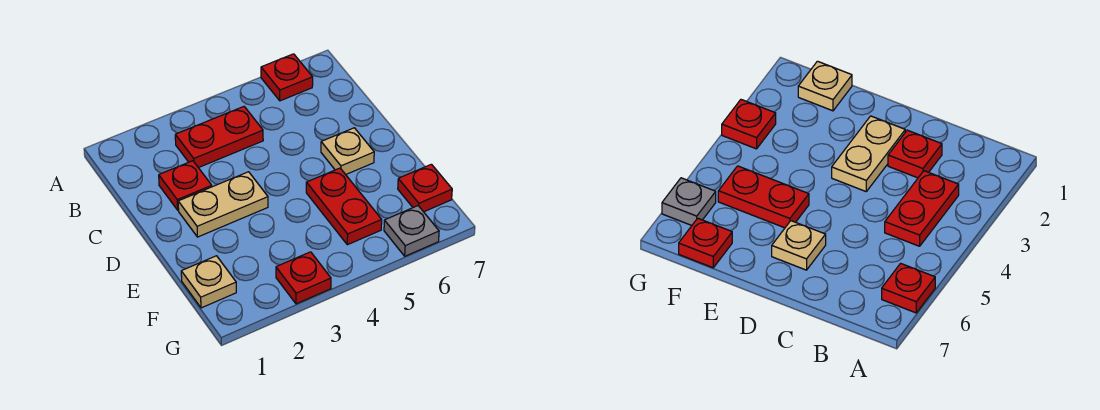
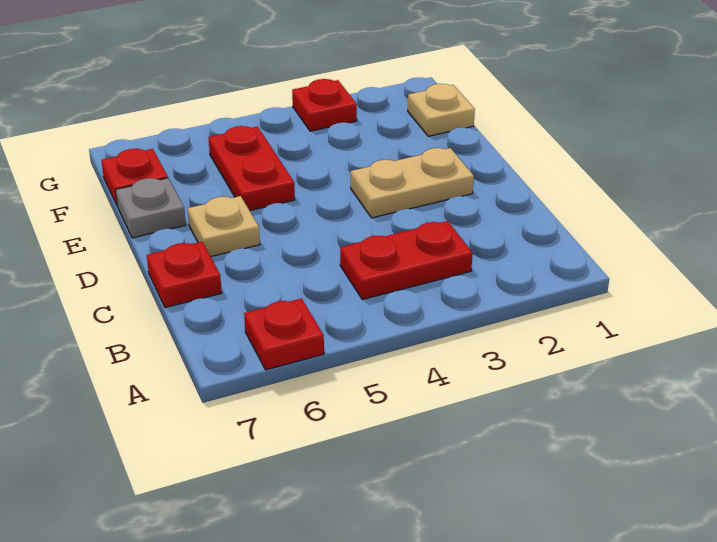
red 1x1 plate [159,161,212,210] -> red 1x1 plate moved to [147,242,222,308]
grey 1x1 plate [384,206,439,256] -> grey 1x1 plate moved to [116,178,186,238]

